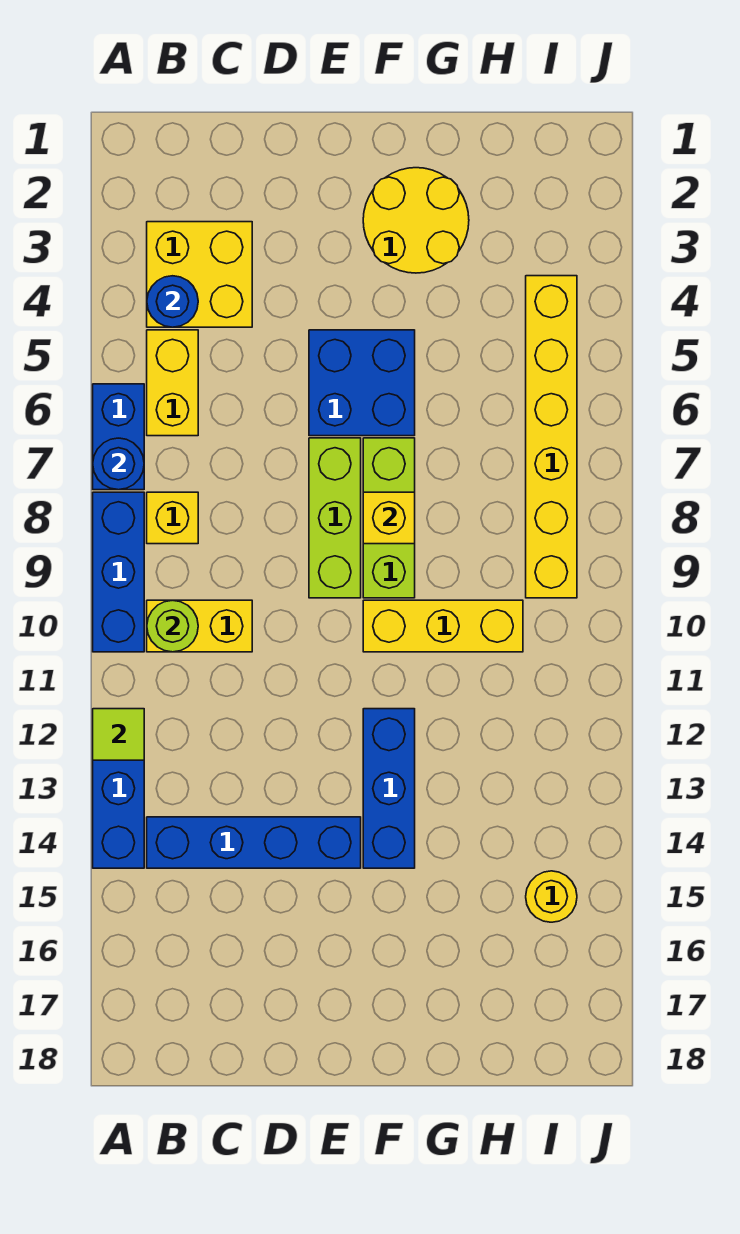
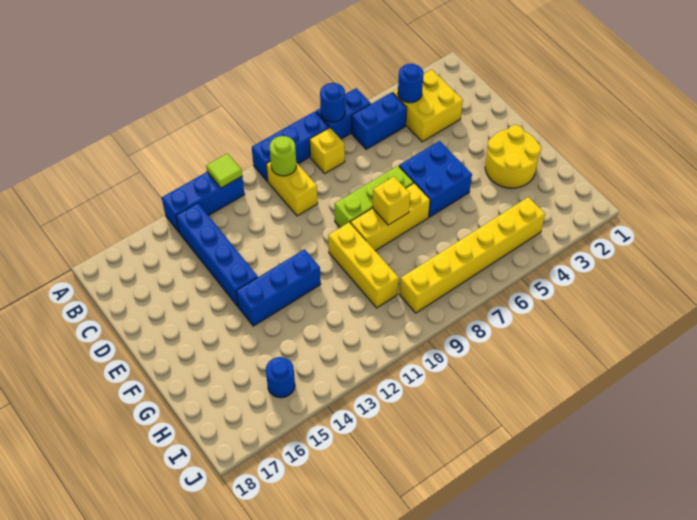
yellow 1x2 brick [147,330,198,436] -> blue 1x2 brick [352,92,407,149]
lime 1x3 brick [363,438,415,598] -> yellow 1x3 brick [351,183,430,251]
yellow 1x1 round brick [526,871,577,922] -> blue 1x1 round brick [266,357,295,398]

